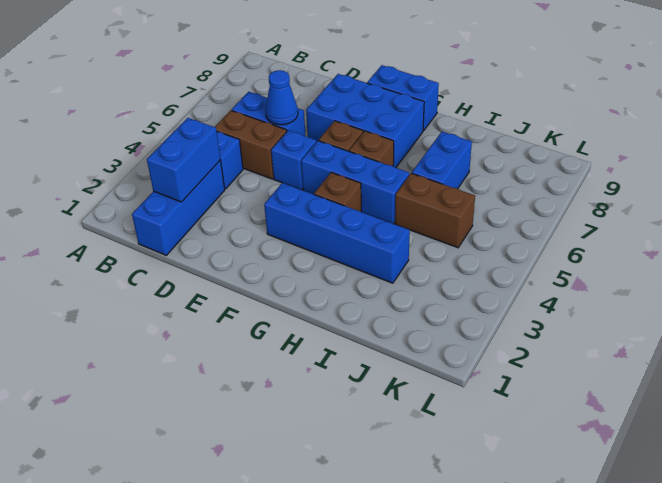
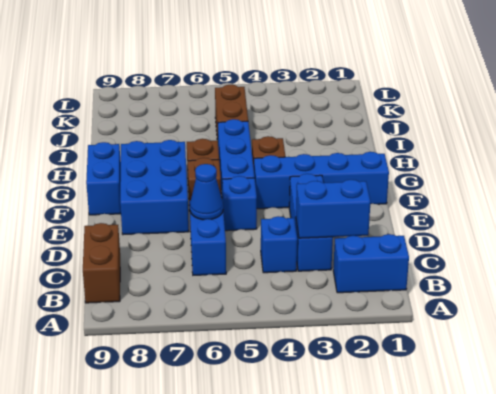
blue 1x3 brick [132,160,225,255] -> blue 1x3 brick turned to [289,174,333,271]
brown 1x2 brick [215,110,287,179] -> brown 1x2 brick moved to [83,223,120,303]
blue 1x4 brick [264,183,410,283] -> blue 1x4 brick turned to [254,152,389,209]
blue 1x2 brick [412,132,472,189] -> blue 1x2 brick moved to [333,234,409,293]

